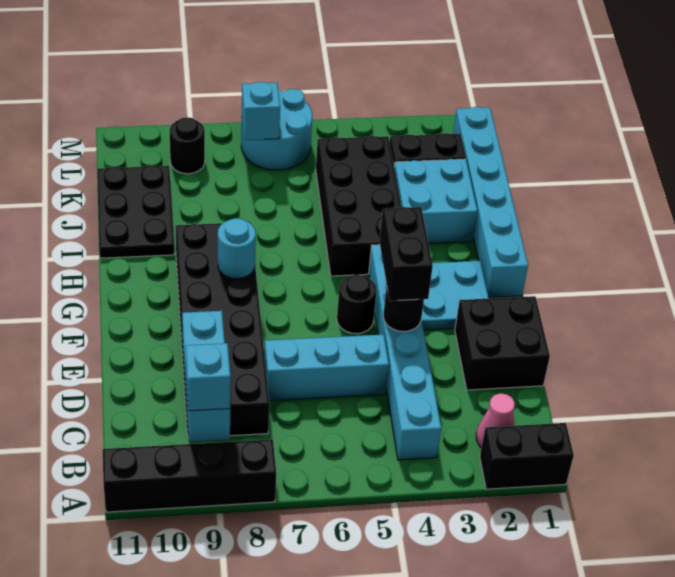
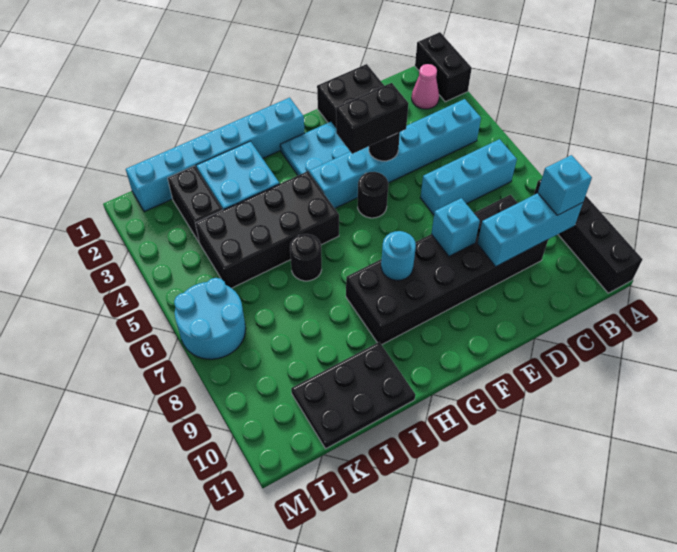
cyan 1x3 brick [264,334,389,401] -> cyan 1x3 brick turned to [420,139,517,215]
cyan 1x1 brick [242,82,280,140] -> cyan 1x1 brick moved to [431,198,480,256]
black 1x1 round brick [170,117,205,174] -> black 1x1 round brick moved to [290,234,322,281]

